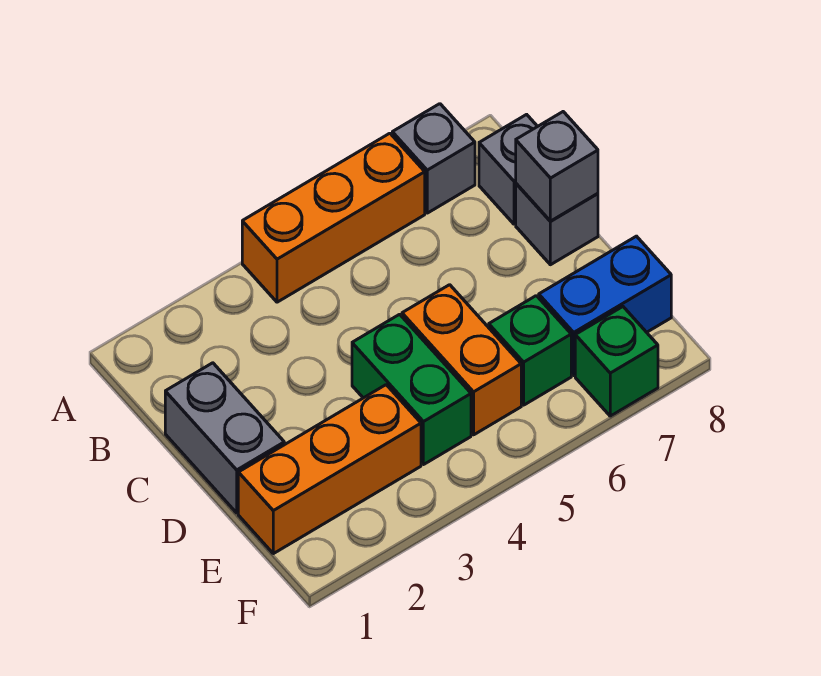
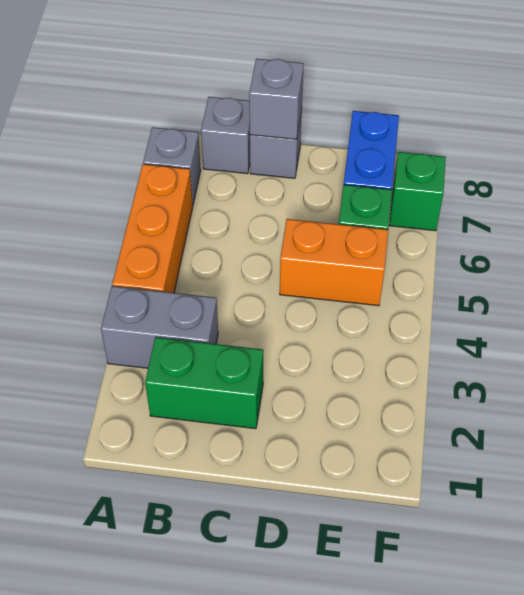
grey 1x2 brick [165,363,284,513] -> grey 1x2 brick moved to [101,286,218,368]
green 1x2 brick [352,314,471,465] -> green 1x2 brick moved to [145,337,263,429]
orange 1x3 brick [238,385,421,554] -> none

